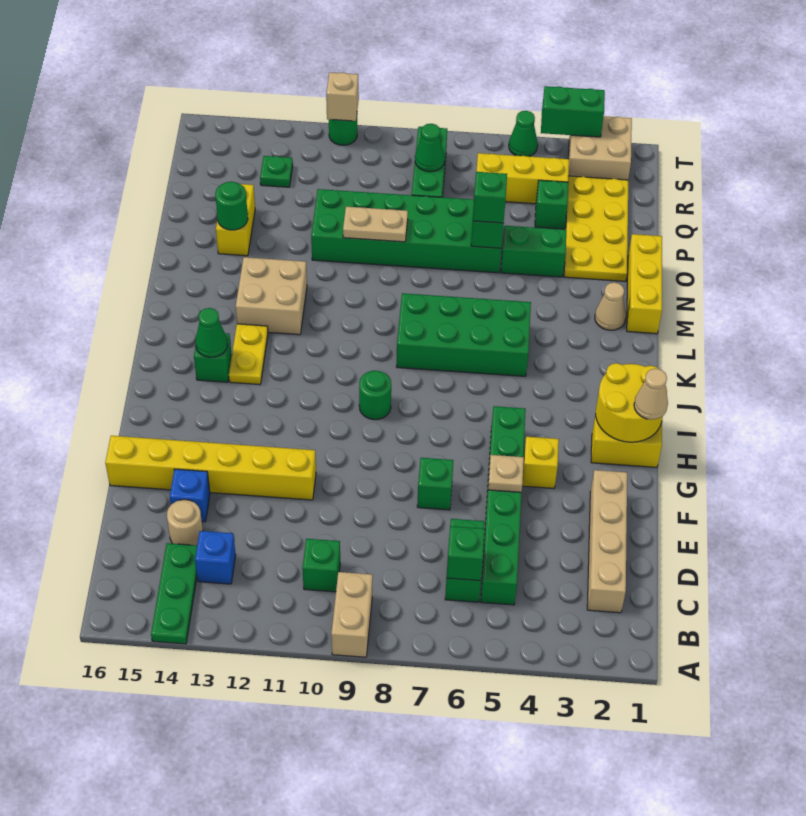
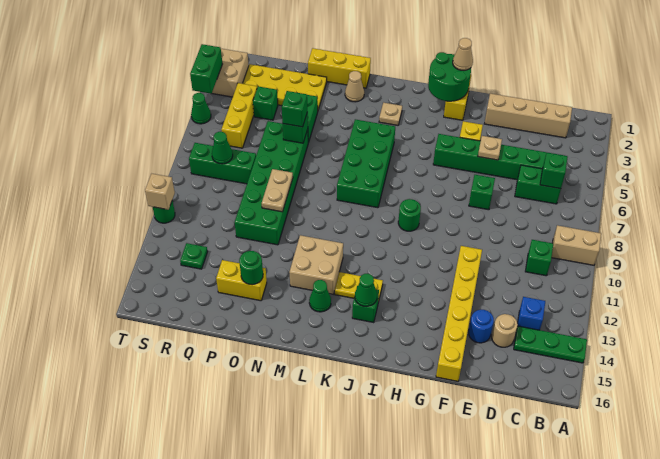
blue 1x1 brick [170,469,210,522] -> blue 1x1 round brick [469,310,494,343]
yellow 2x2 round brick [596,363,667,442] -> green 2x2 round brick [428,52,471,101]
none -> tan 1x1 plate [379,103,402,125]
none -> green 1x1 cone [309,280,331,312]

